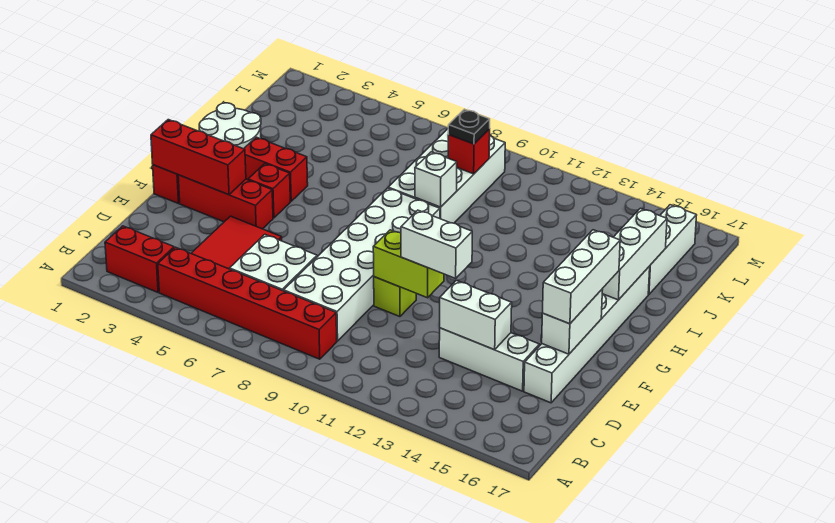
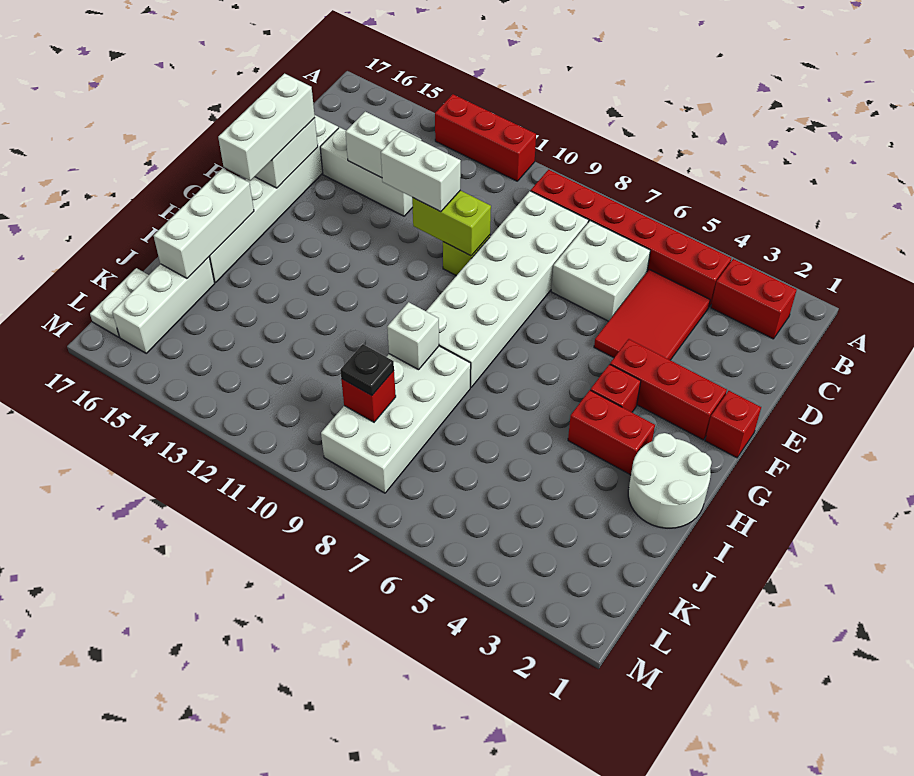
red 1x3 brick [151,120,246,195] -> red 1x3 brick moved to [435,94,536,181]
none -> white 1x2 plate [90,268,149,337]

